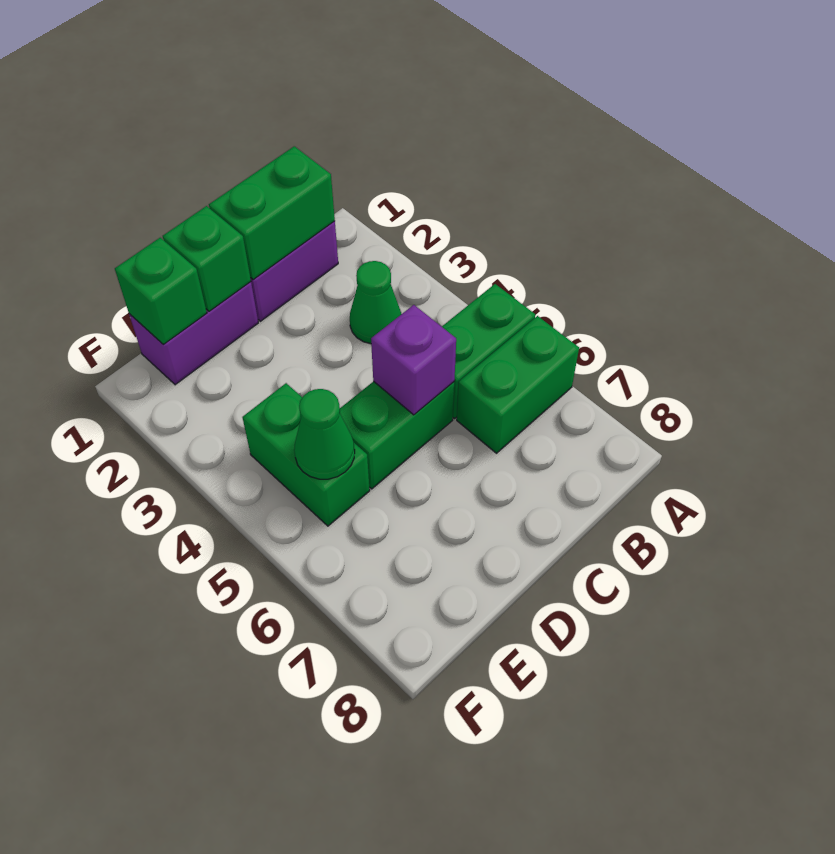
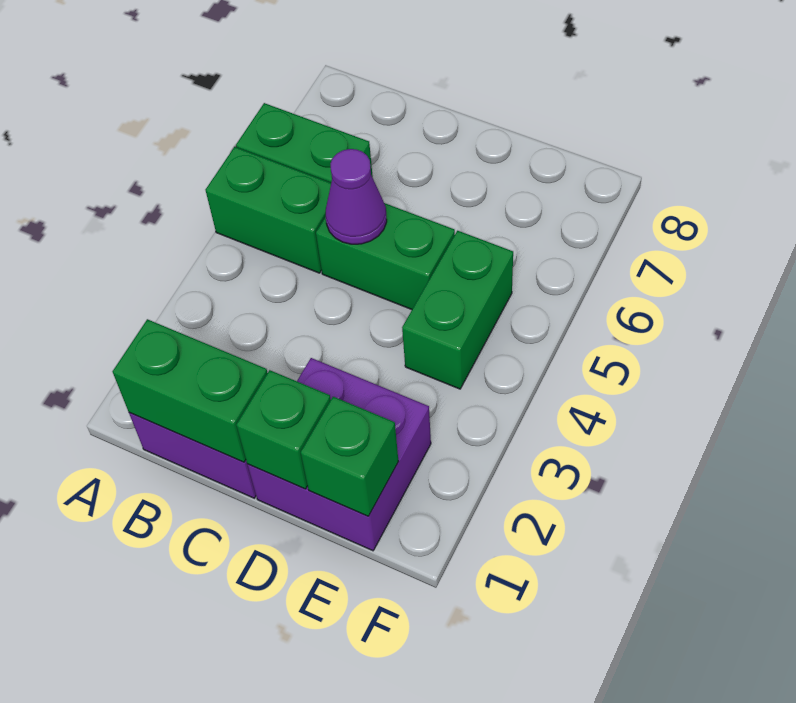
green 1x1 cone [350,261,401,344] -> none
purple 1x1 brick [371,305,456,415] -> purple 1x1 cone [326,149,387,244]
purple 1x2 brick [129,282,258,385] -> purple 2x2 brick [248,358,431,551]
green 1x1 cone [294,389,355,479] -> none

